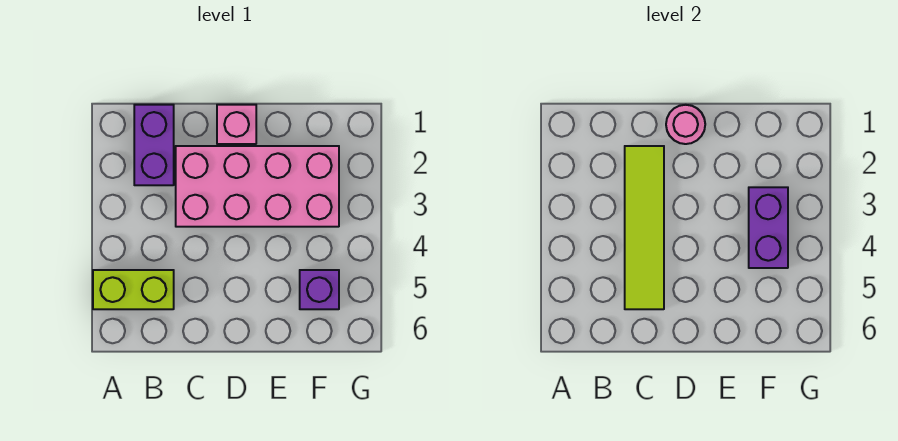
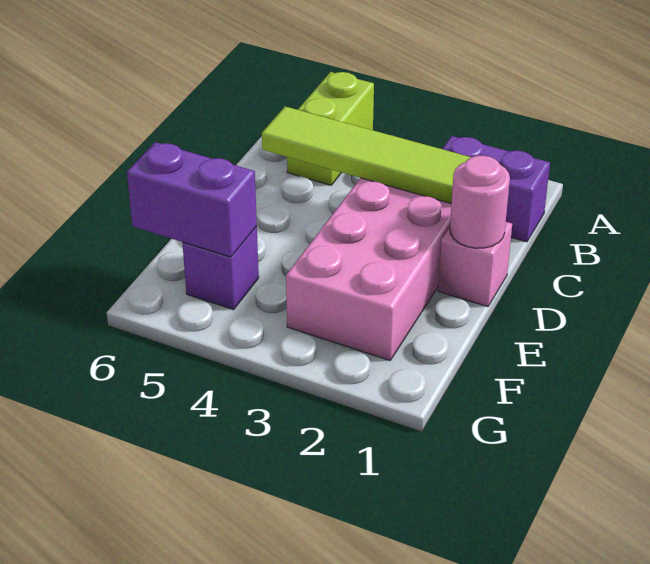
purple 1x2 brick [749,187,788,268] -> purple 1x2 brick moved to [127,142,257,257]

